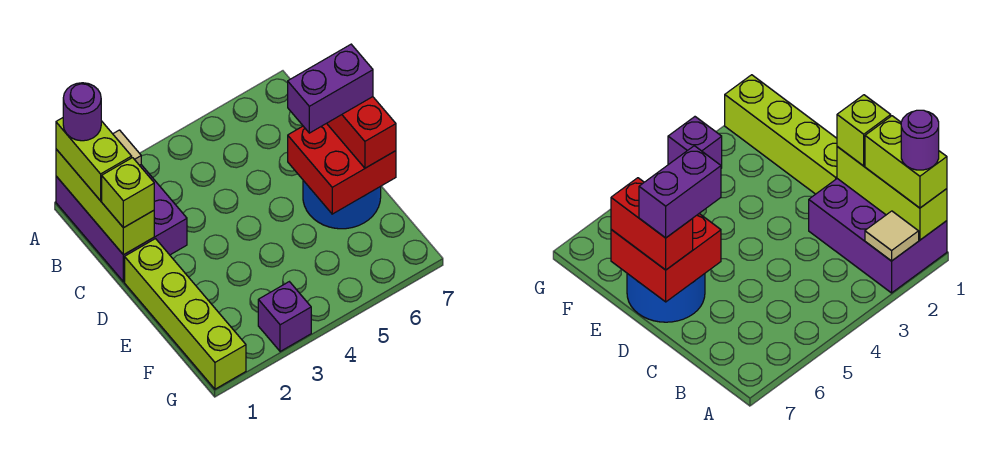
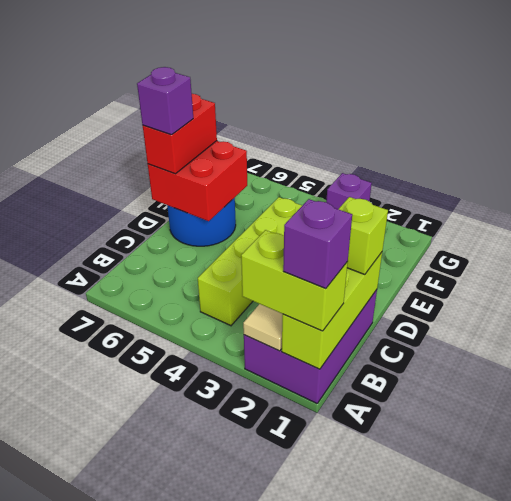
lime 1x2 brick [56,118,132,201] -> lime 1x2 brick turned to [241,230,348,331]
purple 1x1 round brick [63,83,101,141] -> purple 1x1 brick [283,199,352,289]
lime 1x4 brick [125,239,246,389] -> lime 1x4 brick moved to [198,197,302,326]
purple 1x2 brick [288,44,373,133] -> purple 1x1 brick [137,67,193,135]

